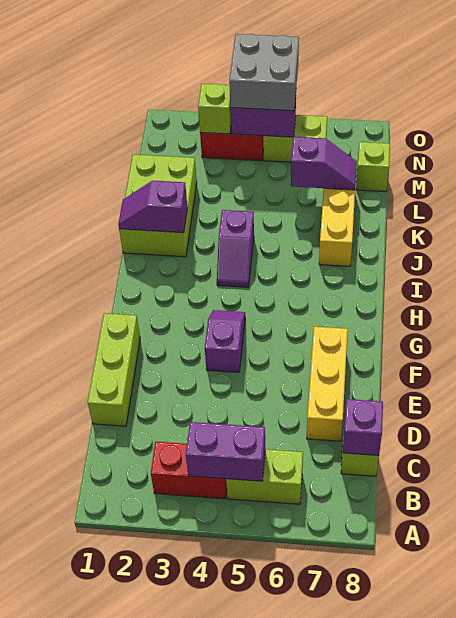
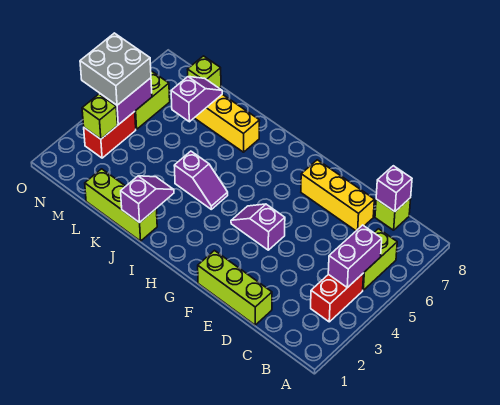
lime 2x3 brick [119,154,197,257] -> lime 1x3 brick [85,169,157,241]
purple 1x2 slope [118,181,187,233] -> purple 1x2 slope turned to [121,176,174,223]

